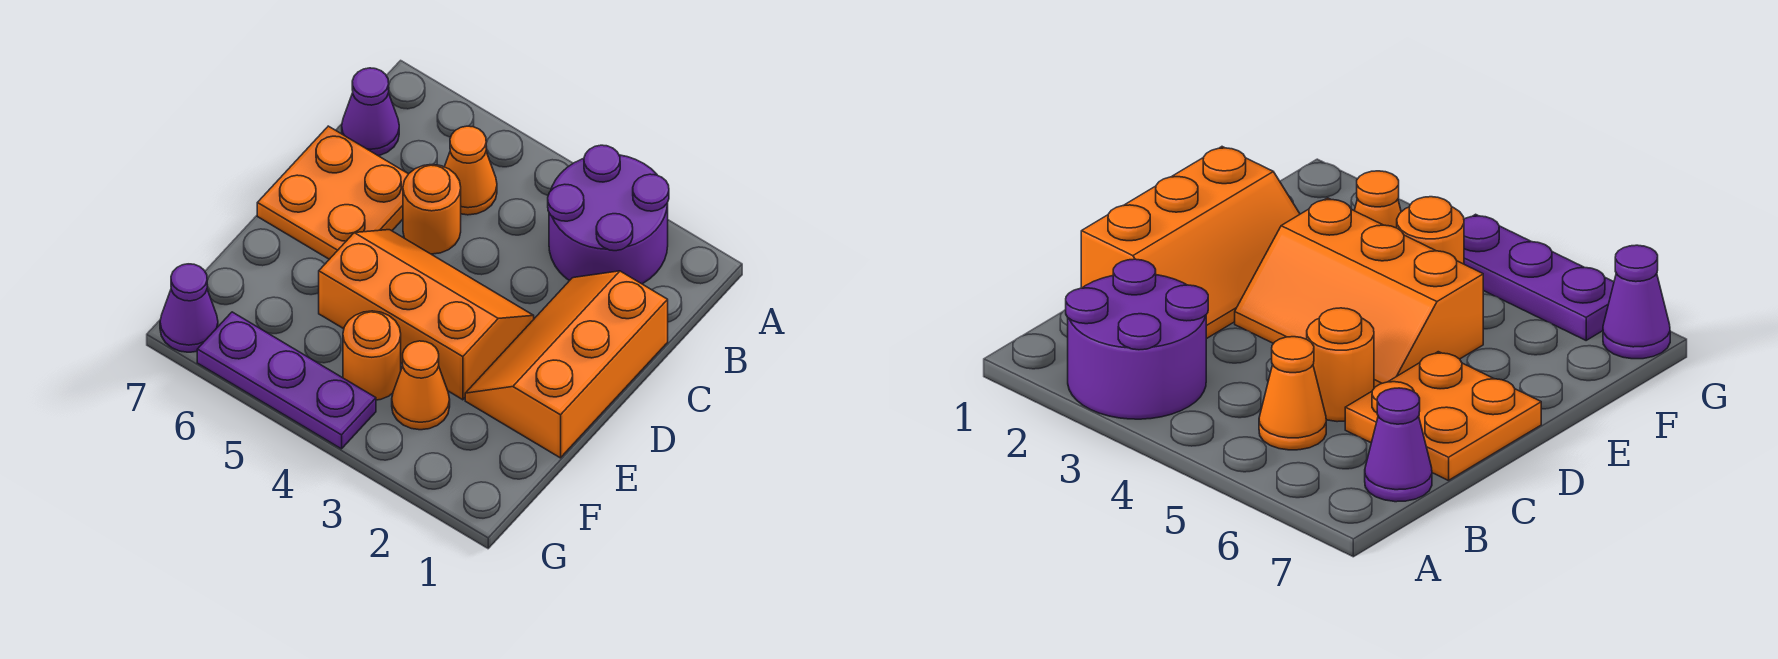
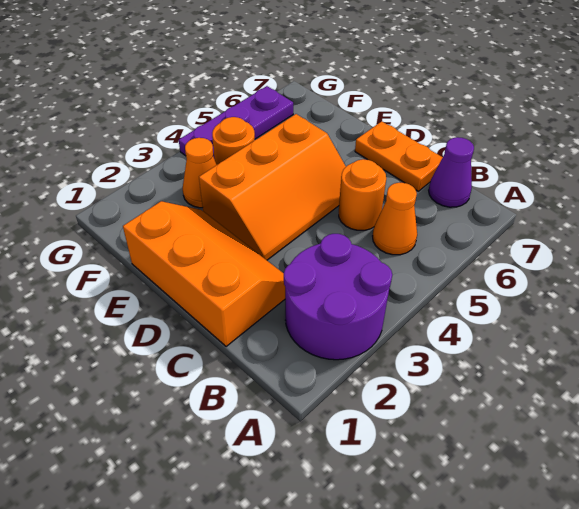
orange 2x2 plate [257,126,408,259] -> orange 1x2 plate [355,121,443,191]
purple 1x1 cone [160,264,218,352] -> none

